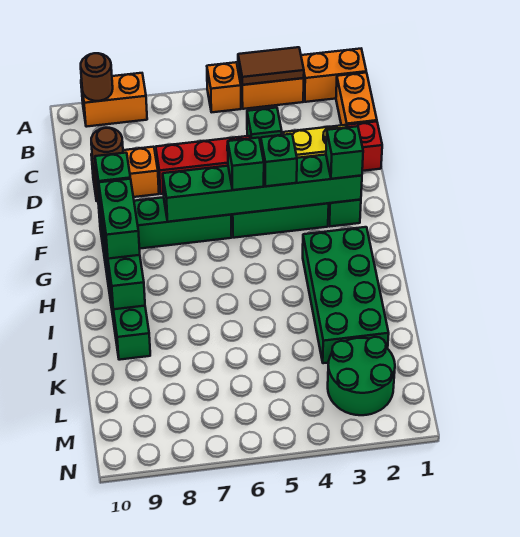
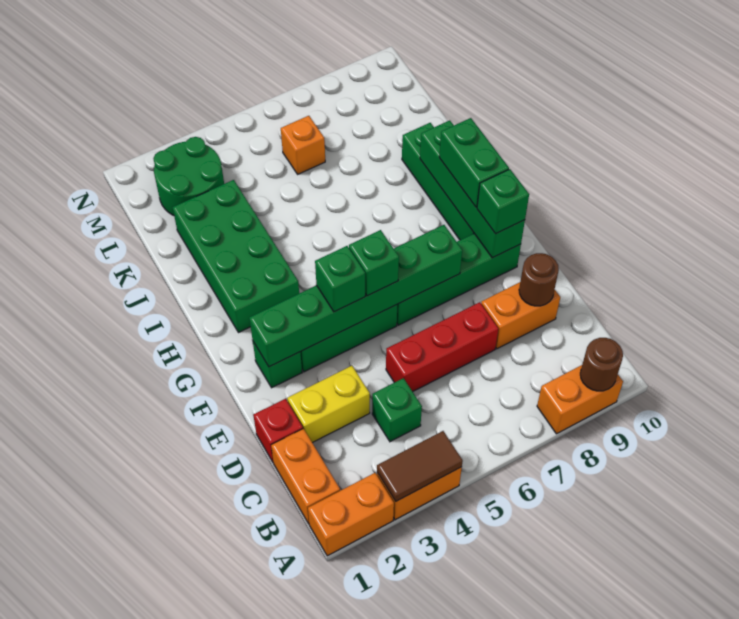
orange 1x1 brick [207,62,241,112] -> orange 1x1 brick moved to [281,116,325,174]
green 1x1 brick [326,126,363,179] -> none

